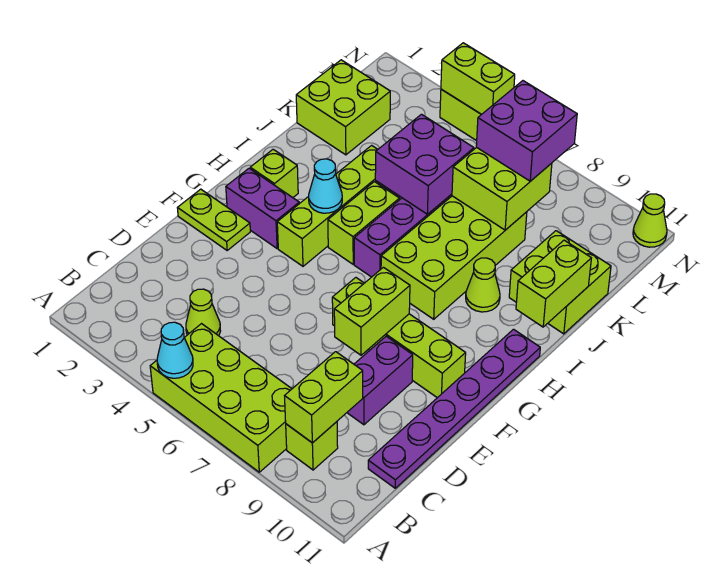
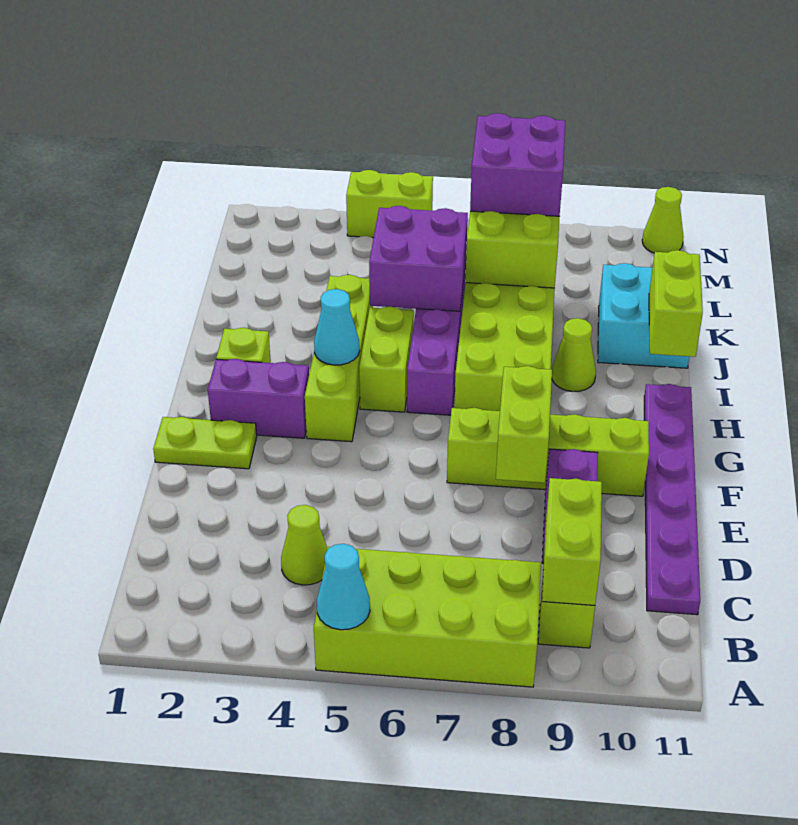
lime 2x2 brick [509,231,611,334] -> cyan 2x2 brick [598,263,690,368]
lime 2x2 brick [296,60,390,155] -> none
lime 1x2 brick [441,43,515,114] -> none

